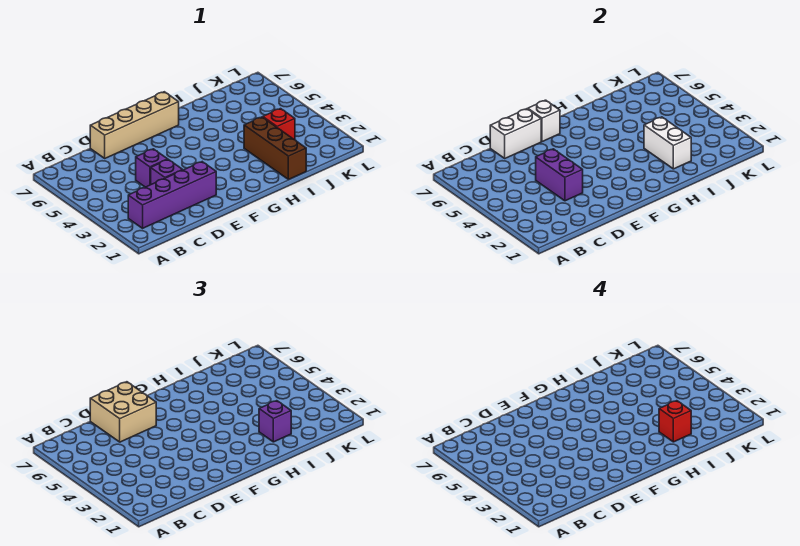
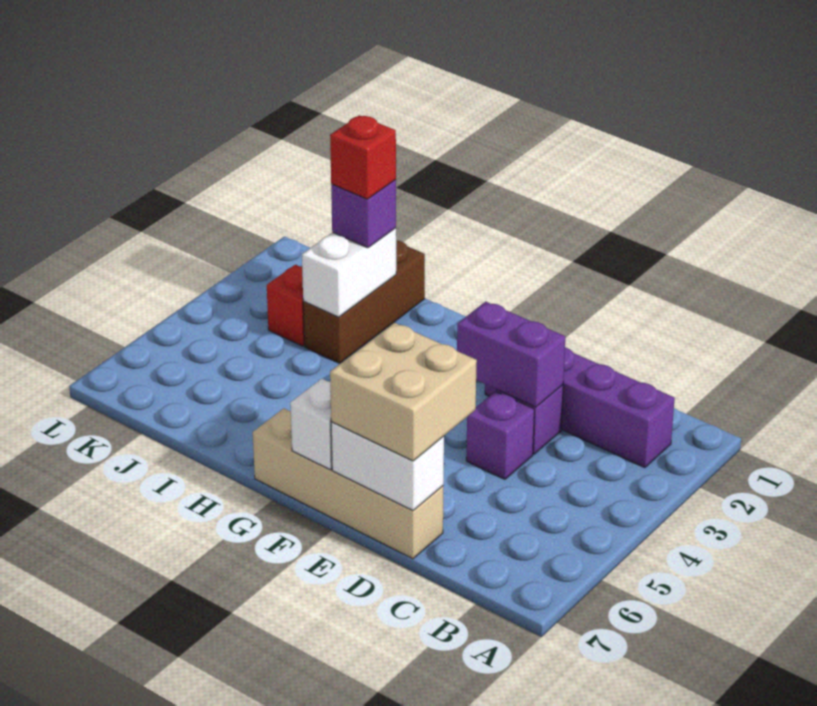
purple 1x2 brick [536,149,583,201] -> purple 1x2 brick turned to [457,302,565,407]

